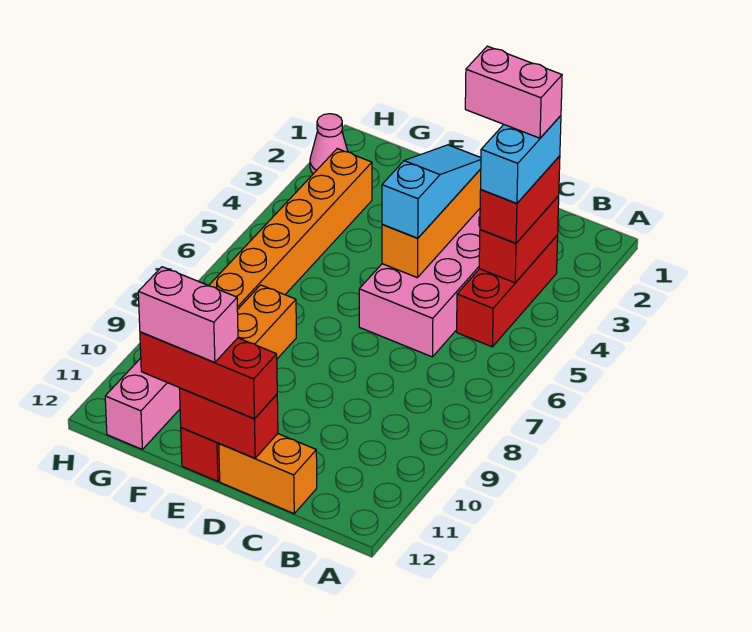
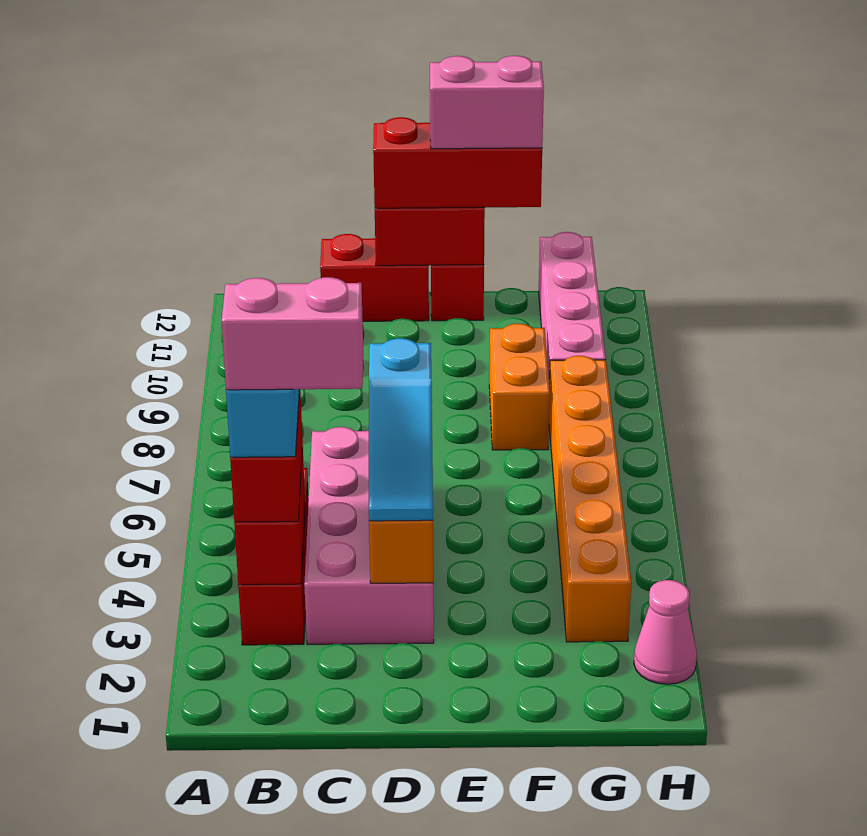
orange 1x2 brick [219,434,317,514] -> red 1x2 brick [320,234,429,321]

